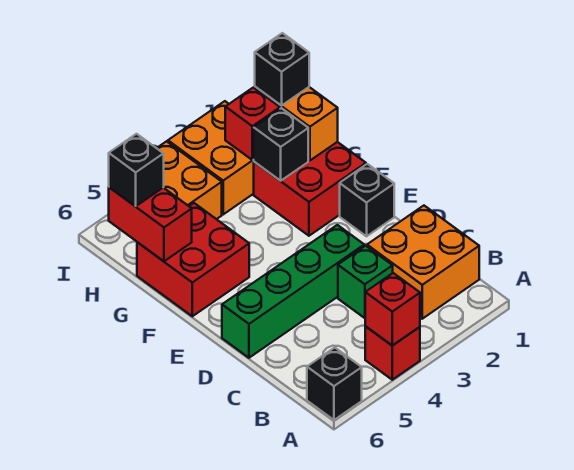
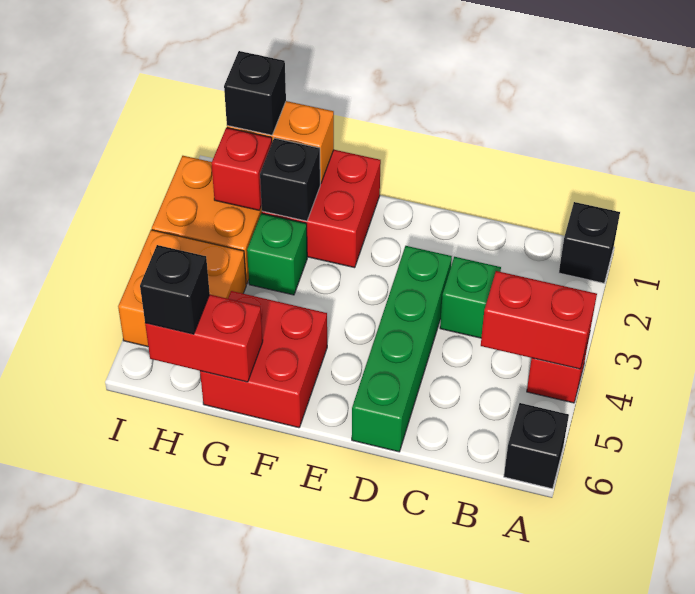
red 1x1 brick [365,273,420,346] -> red 1x2 brick [481,271,597,369]
orange 2x2 brick [367,206,479,319] -> none
black 1x1 brick [340,164,394,236] -> black 1x1 brick moved to [559,202,620,283]
none -> green 1x1 brick [247,213,307,295]

